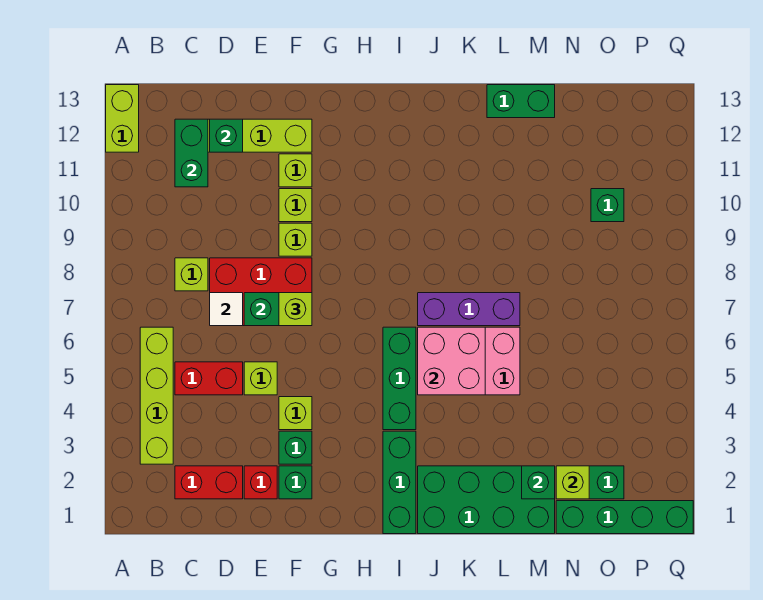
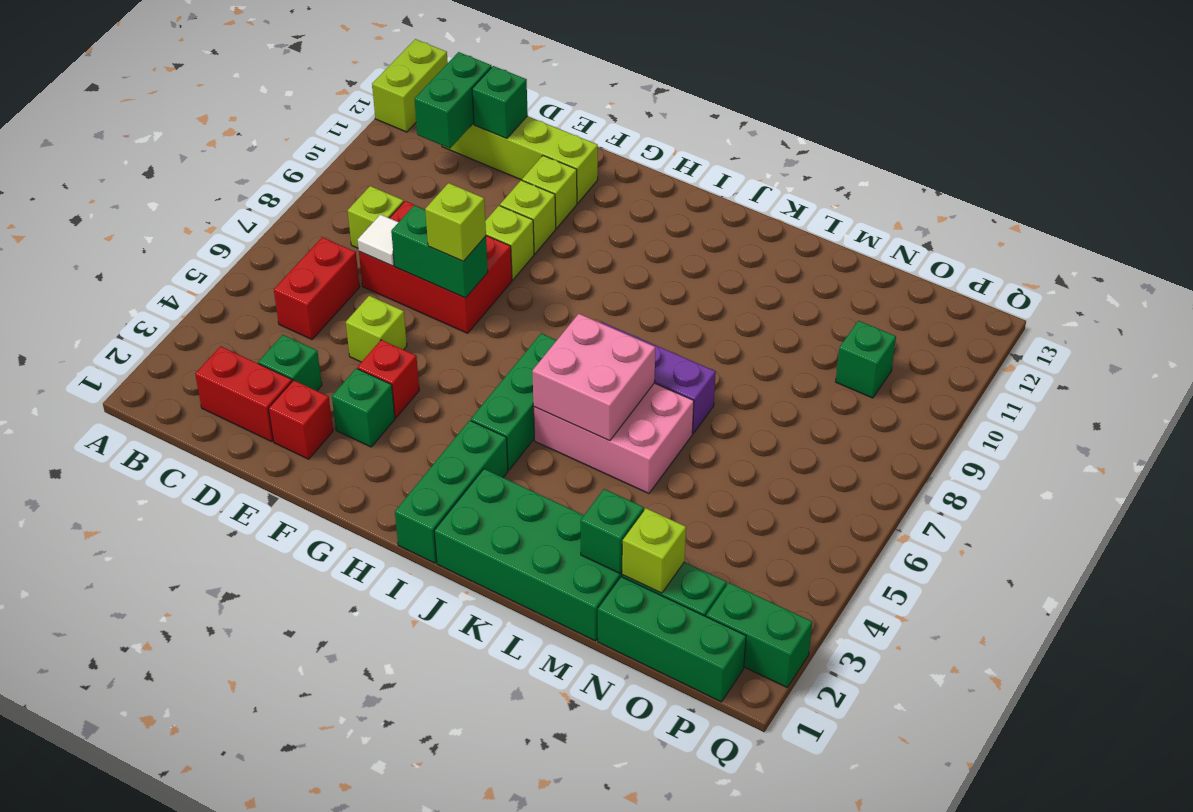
lime 1x4 brick [140,327,173,464] -> none
red 1x2 brick [175,362,243,395] -> red 1x2 brick turned to [274,237,360,339]
green 1x1 brick [279,466,312,499] -> green 1x1 brick moved to [258,335,322,391]
lime 1x1 brick [279,397,312,430] -> red 1x1 brick [357,340,419,418]
green 1x2 brick [487,85,555,118] -> green 1x2 brick moved to [706,583,812,688]
green 1x4 brick [556,501,693,534] -> green 1x3 brick [598,577,746,702]

